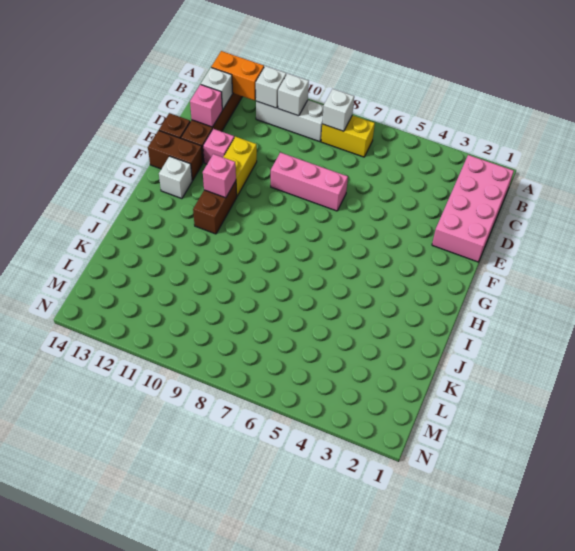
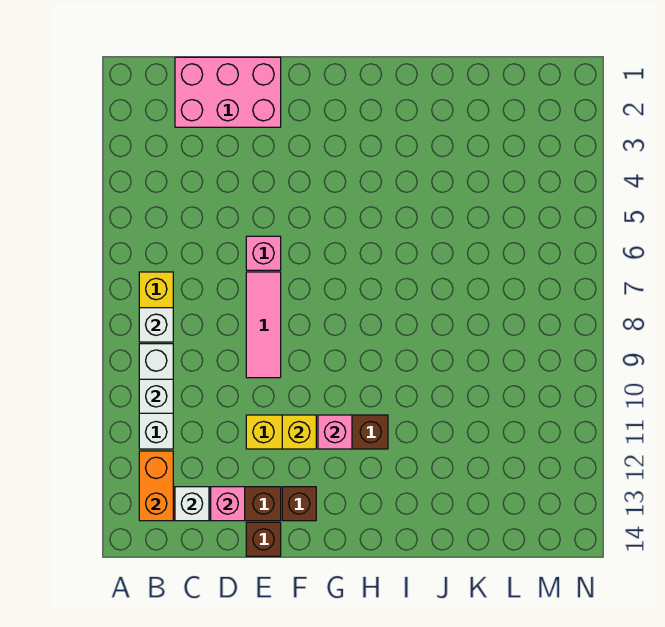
pink 2x4 brick [432,155,514,262] -> pink 2x3 brick [175,57,281,127]
white 1x1 brick [256,66,286,108] -> none
pink 1x3 brick [271,152,348,211] -> pink 1x3 tile [246,272,281,378]
pink 1x1 brick [203,129,234,164] -> pink 1x1 brick moved to [246,236,281,270]
none -> yellow 1x1 brick [282,415,316,449]
brown 1x2 brick [148,131,203,180] -> brown 1x1 brick [282,487,316,521]
white 1x1 brick [159,156,192,199] -> none

